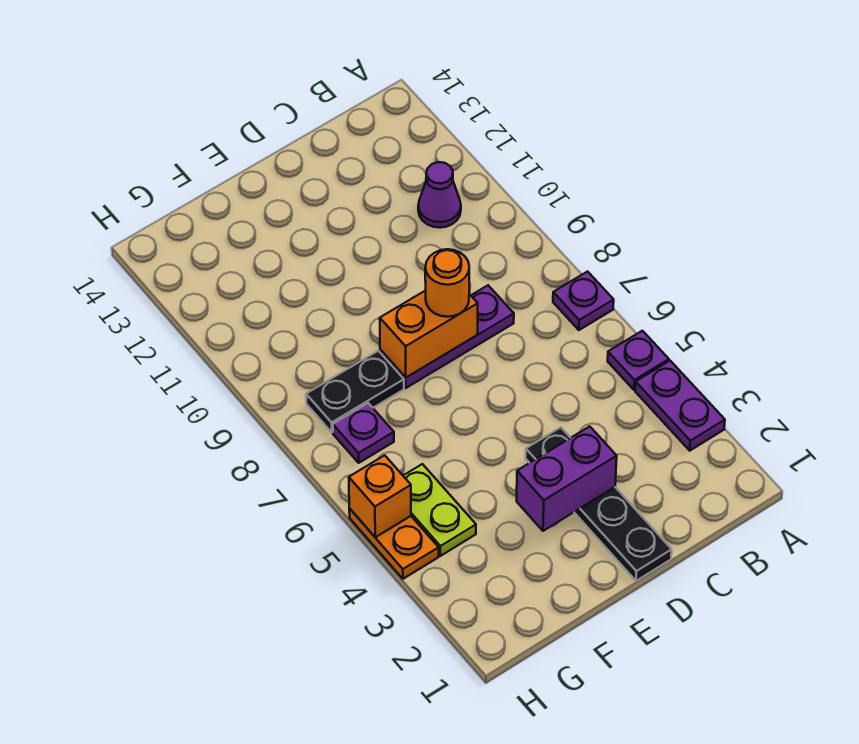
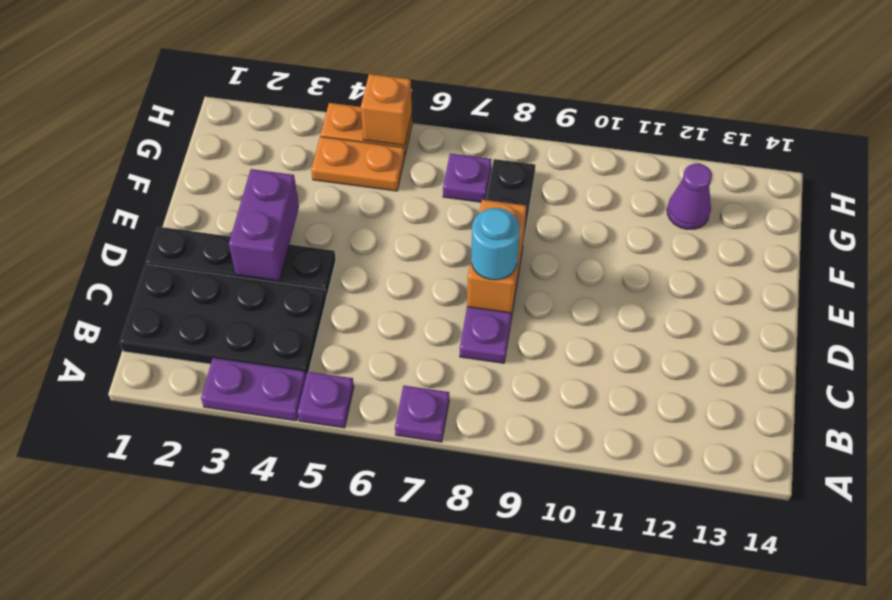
none -> black 2x4 plate [120,265,326,375]
purple 1x1 cone [418,162,461,228] -> purple 1x1 cone moved to [667,164,712,229]
orange 1x1 round brick [425,249,469,317] -> cyan 1x1 round brick [471,208,520,280]
lime 1x2 plate [403,464,476,556] -> orange 1x2 plate [311,137,405,191]

